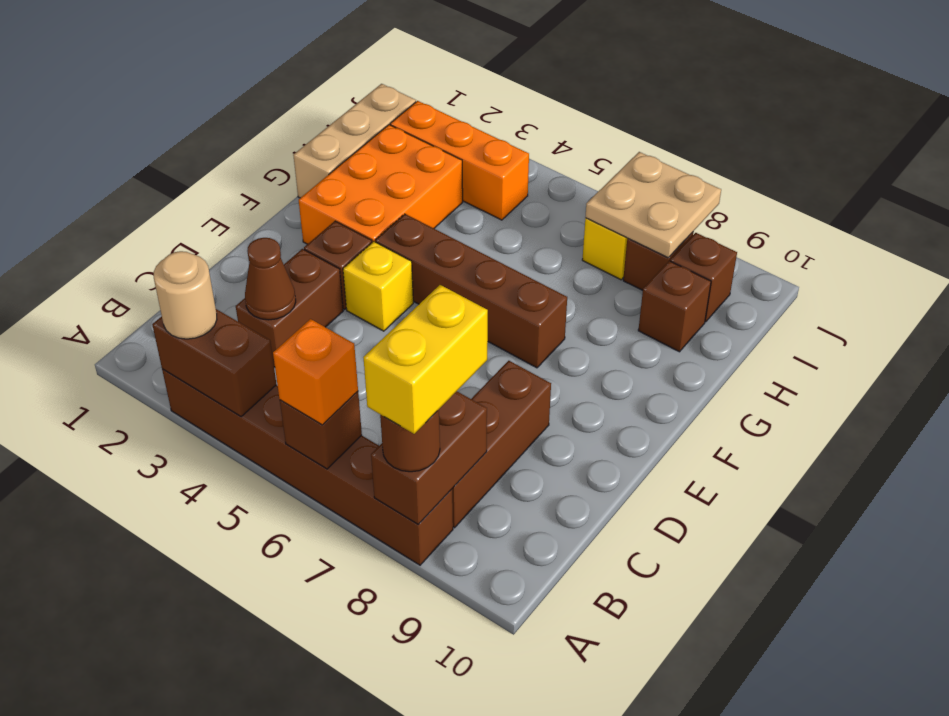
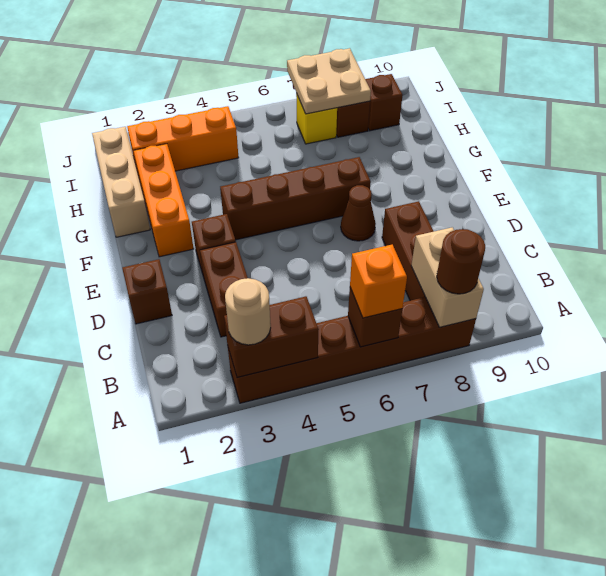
brown 1x2 brick [371,391,487,524] -> tan 1x2 brick [411,227,484,327]
yellow 1x2 brick [363,285,488,434] -> none
brown 1x1 cone [245,238,296,320] -> brown 1x1 cone moved to [341,185,376,241]
yellow 1x1 brick [343,241,413,331] -> none
orange 2x3 brick [299,125,463,244] -> orange 1x3 brick [133,144,194,257]
brown 1x1 brick [638,261,711,352] -> brown 1x1 brick moved to [122,259,172,324]

